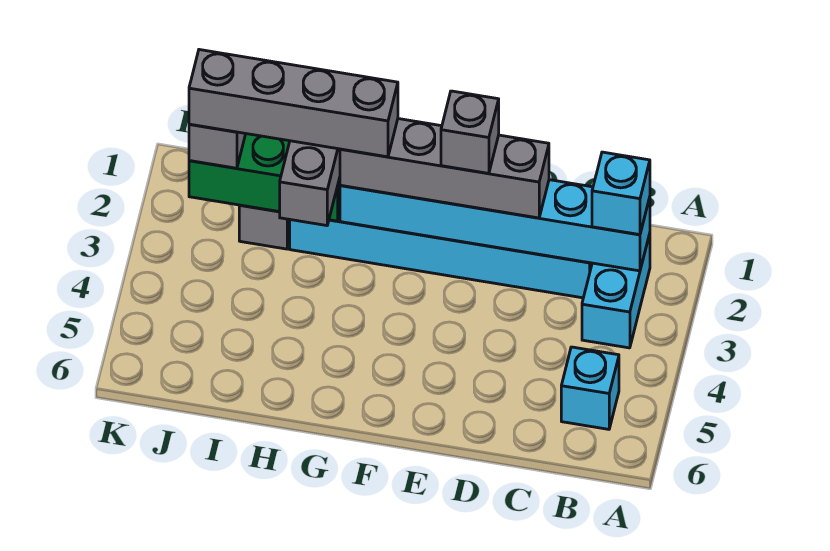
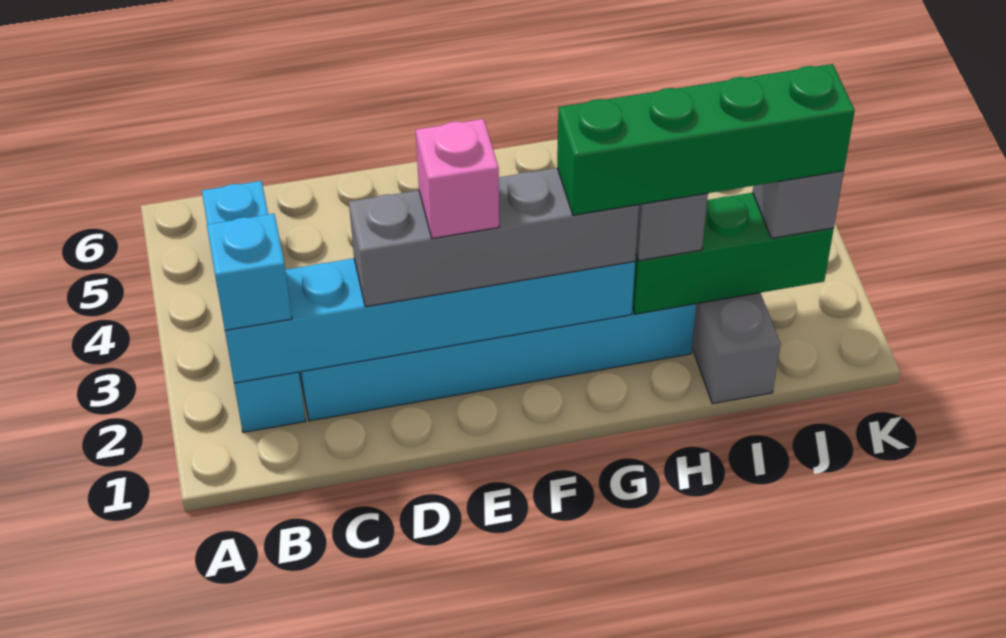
grey 1x1 brick [441,91,499,173] -> pink 1x1 brick [416,119,499,239]
grey 1x4 brick [189,50,398,157] -> green 1x4 brick [557,64,855,215]

